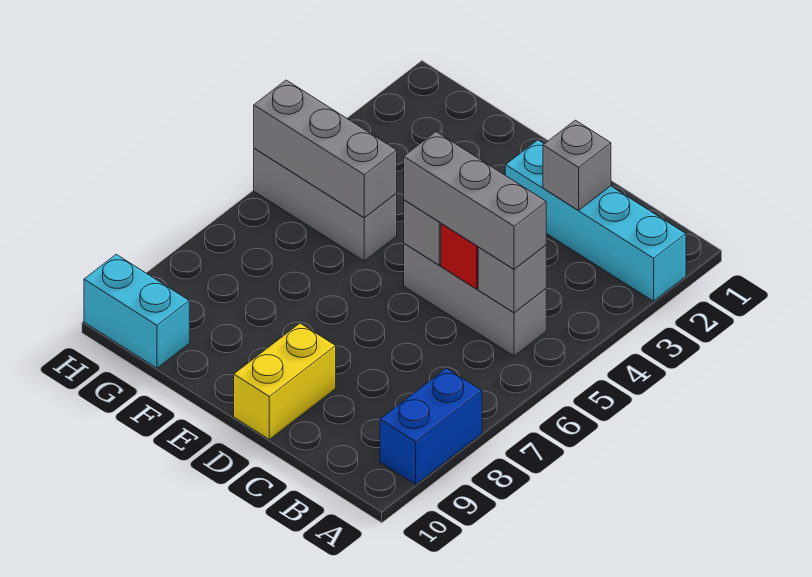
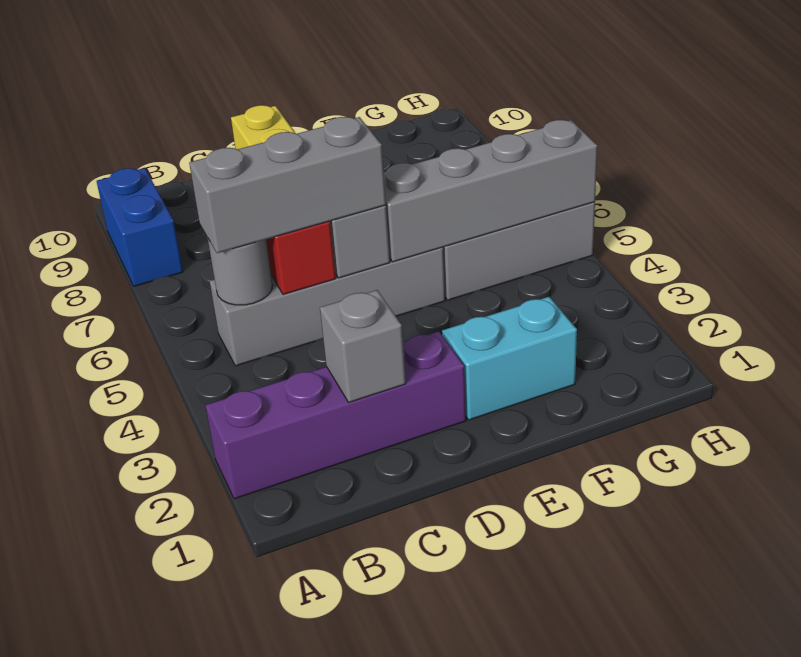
cyan 1x4 brick [505,140,686,301] -> purple 1x4 brick [205,331,466,499]
grey 1x3 brick [404,243,546,356] -> grey 1x4 brick [210,247,445,366]
grey 1x1 brick [478,245,546,313] -> grey 1x1 round brick [208,239,273,305]
grey 1x3 brick [254,80,397,218] -> grey 1x4 brick [384,120,597,262]
cyan 1x2 brick [84,254,189,368] -> cyan 1x2 brick moved to [442,297,577,420]

